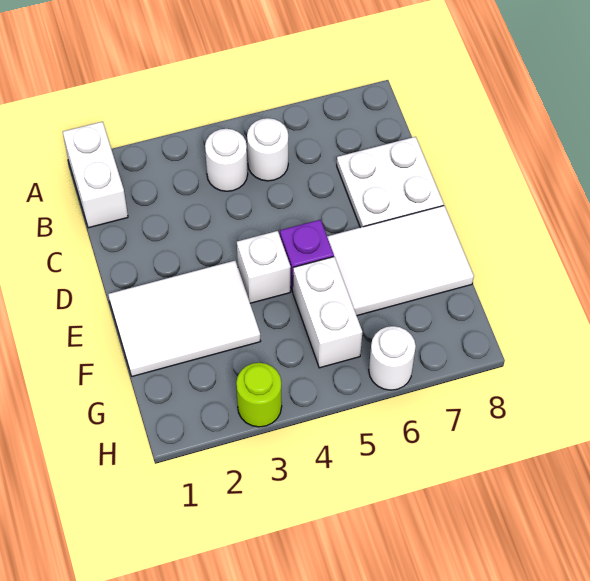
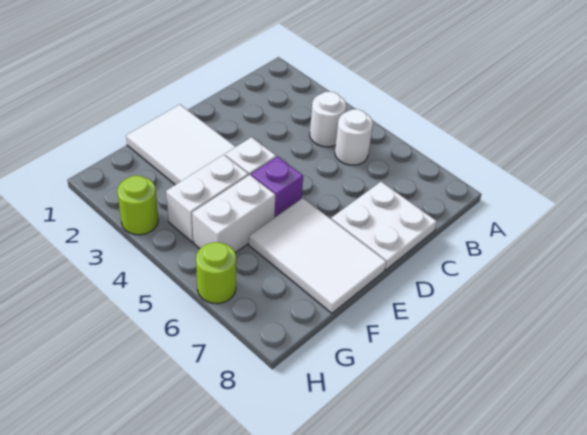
white 1x2 brick [63,122,128,228] -> white 1x2 brick moved to [166,155,249,242]
white 1x1 round brick [369,326,416,390] -> lime 1x1 round brick [196,242,236,304]

